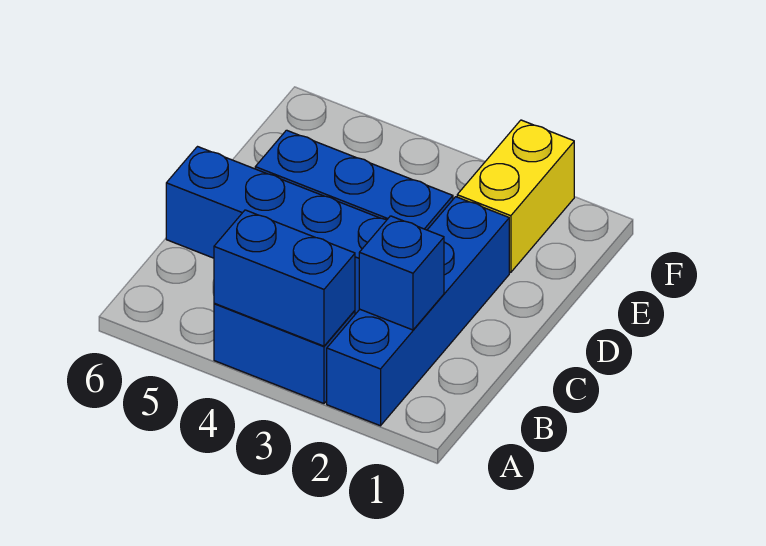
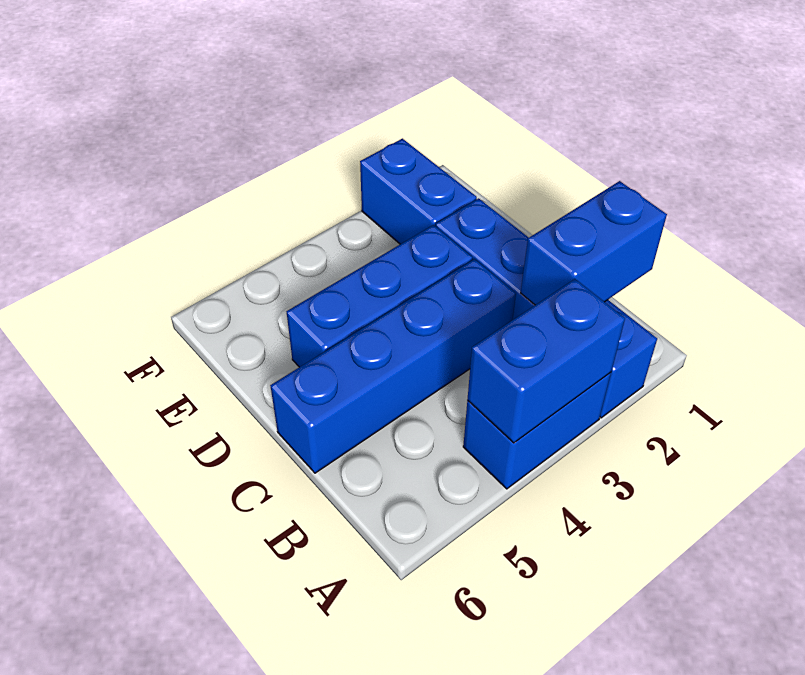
blue 1x1 brick [359,216,444,330] -> blue 1x2 brick [521,181,667,305]
yellow 1x2 brick [457,120,574,272] -> blue 1x2 brick [360,139,477,244]

